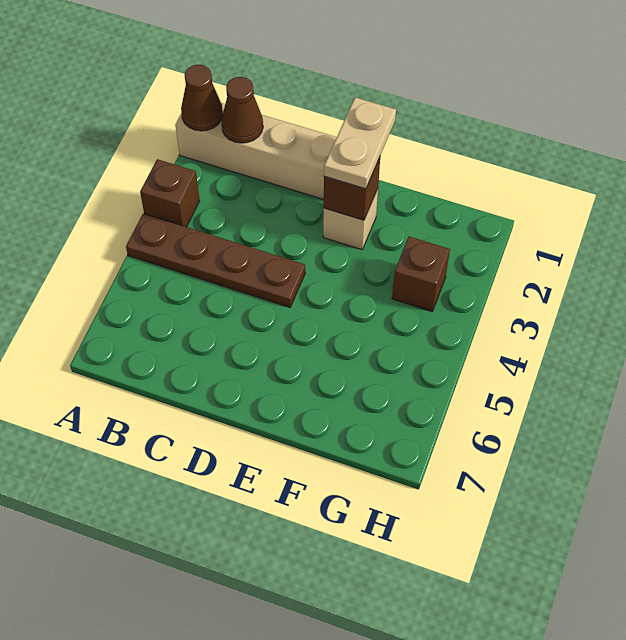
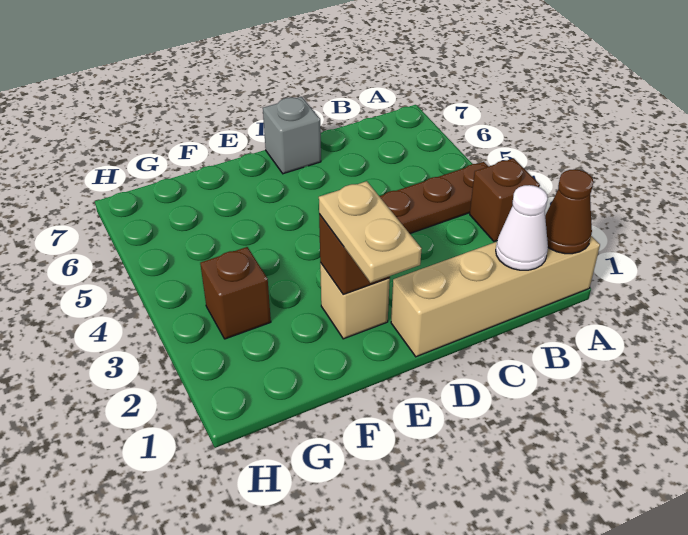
brown 1x1 cone [221,77,263,143] -> white 1x1 cone [496,185,548,270]
none -> grey 1x1 brick [263,97,321,174]

